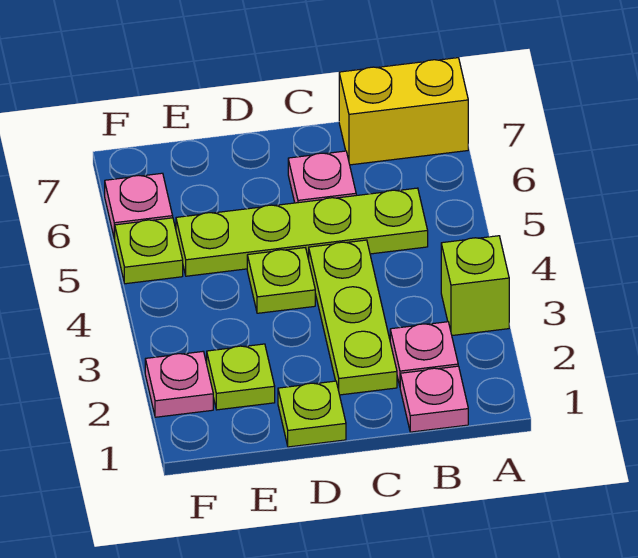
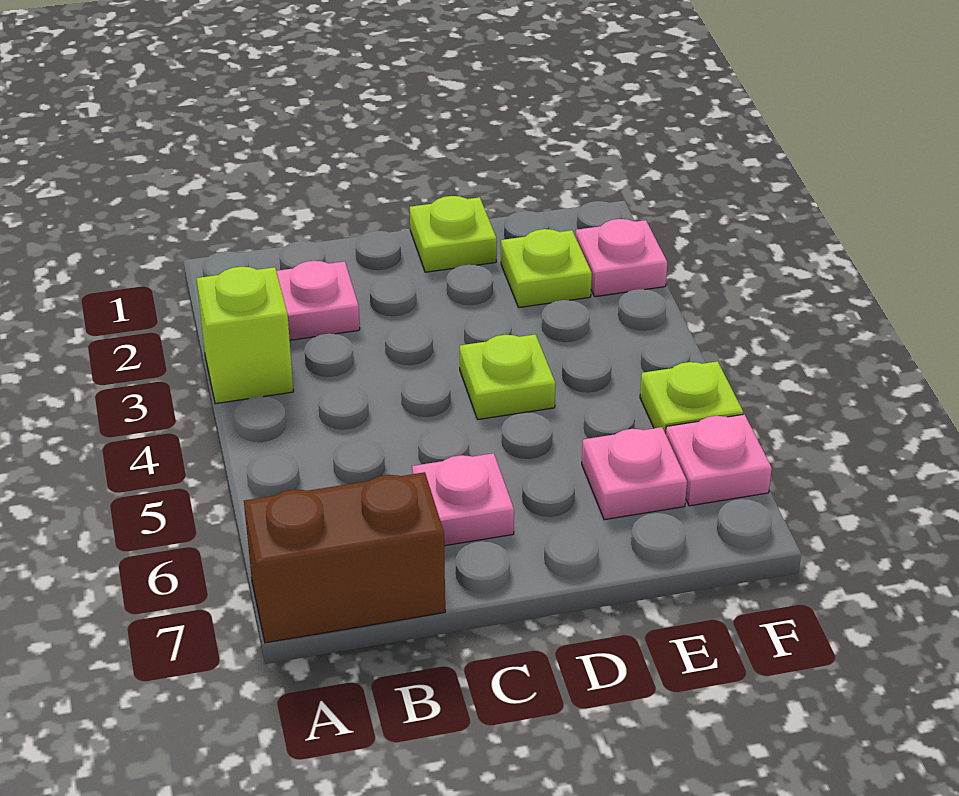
yellow 1x2 brick [339,58,468,165] -> brown 1x2 brick [244,472,445,643]
pink 1x1 plate [400,366,468,432] -> pink 1x1 plate moved to [582,427,687,520]
lime 1x4 plate [176,188,428,276] -> none
lime 1x3 plate [309,240,397,395] -> none

